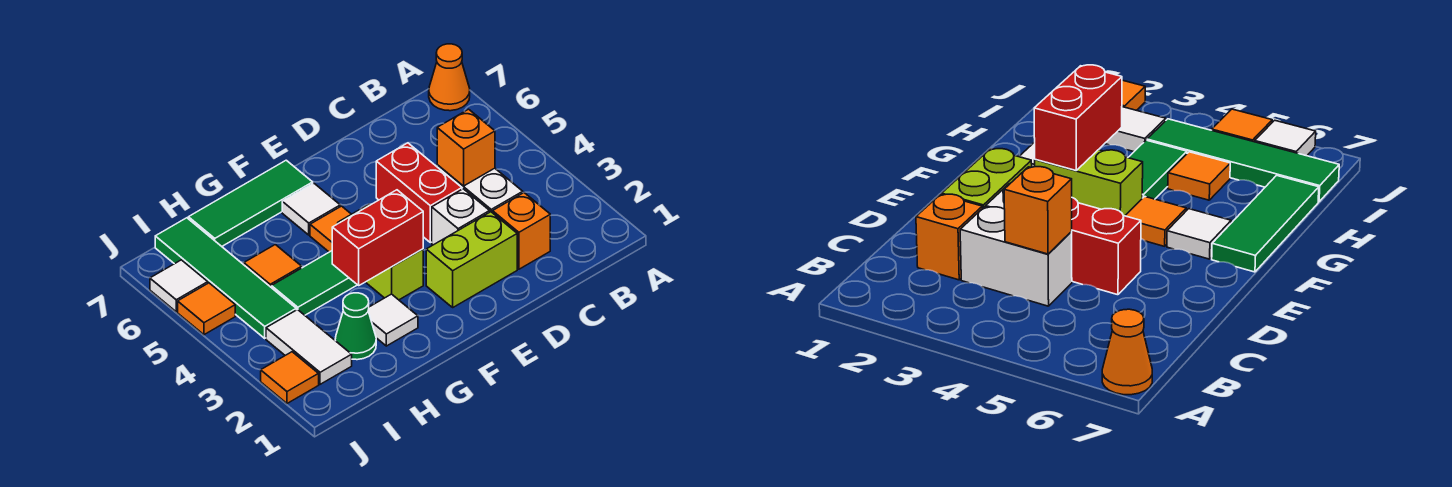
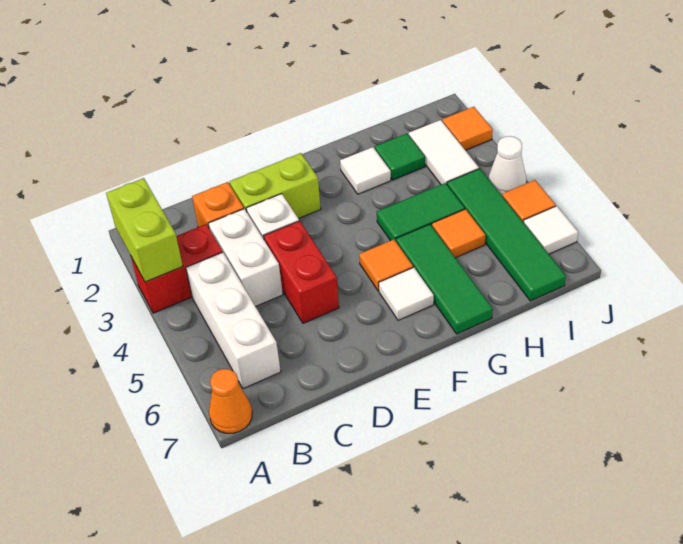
none -> white 1x3 brick [186,252,281,389]
orange 1x1 brick [437,109,495,186] -> none
lime 1x2 brick [338,204,423,300] -> lime 1x2 brick moved to [106,178,183,282]
red 1x2 brick [332,190,423,285] -> red 1x2 brick moved to [131,224,222,313]
green 1x3 tile [188,160,313,246] -> green 1x3 tile turned to [396,224,493,334]
green 1x1 cone [335,293,376,360] -> green 1x1 tile [375,133,425,180]
none -> white 1x1 cone [488,136,526,195]

